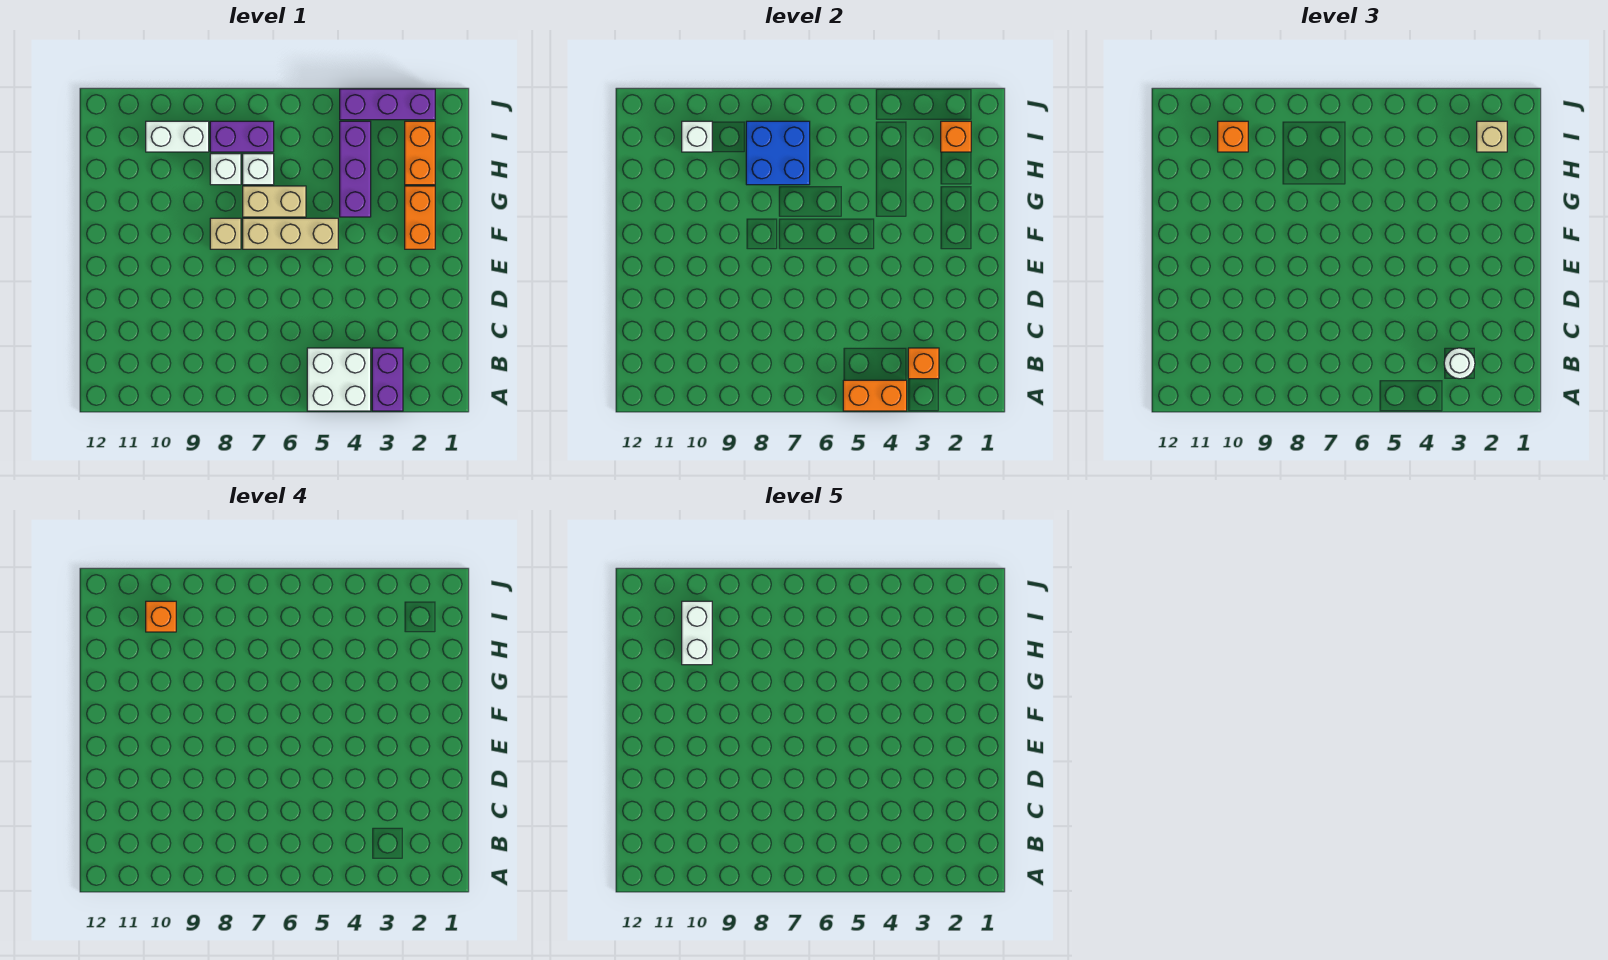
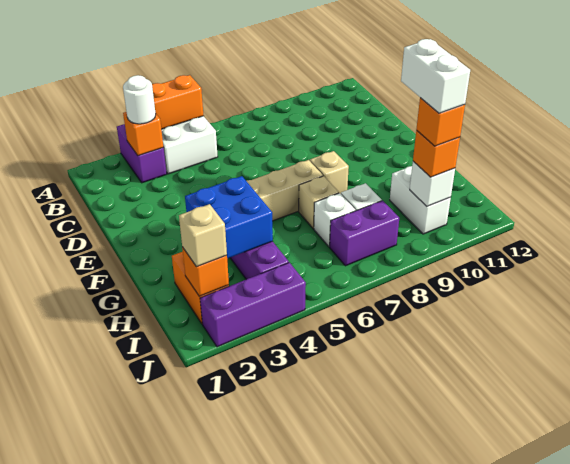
orange 1x2 brick [405,186,435,249] -> none
tan 1x2 brick [243,186,306,217] -> tan 1x1 brick [299,176,339,229]
blue 2x2 brick [746,121,810,185] -> blue 2x2 brick moved to [185,176,273,259]
white 1x2 brick [146,121,209,152] -> white 1x2 brick turned to [390,166,451,234]

